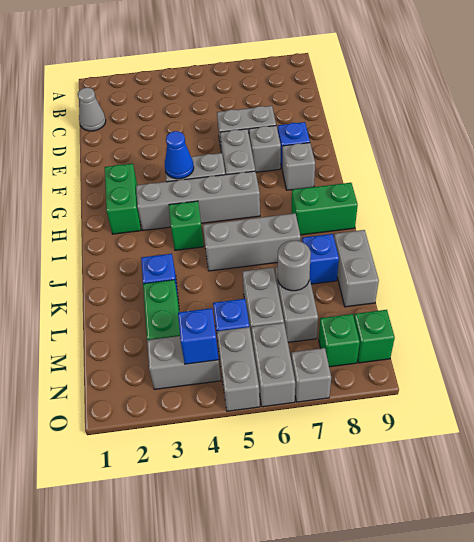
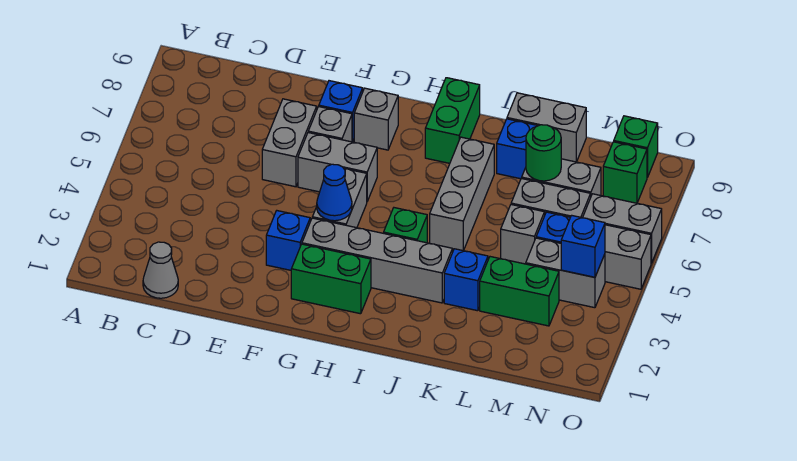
none -> blue 1x1 brick [266,211,310,270]
grey 1x4 brick [136,171,260,230] -> grey 1x4 brick turned to [302,218,452,303]
grey 1x1 round brick [278,241,311,291] -> green 1x1 round brick [526,125,561,181]
grey 1x2 brick [147,336,221,389] -> grey 1x2 brick turned to [526,238,605,308]
grey 1x1 brick [291,348,331,402] -> grey 1x1 brick moved to [501,205,545,264]

